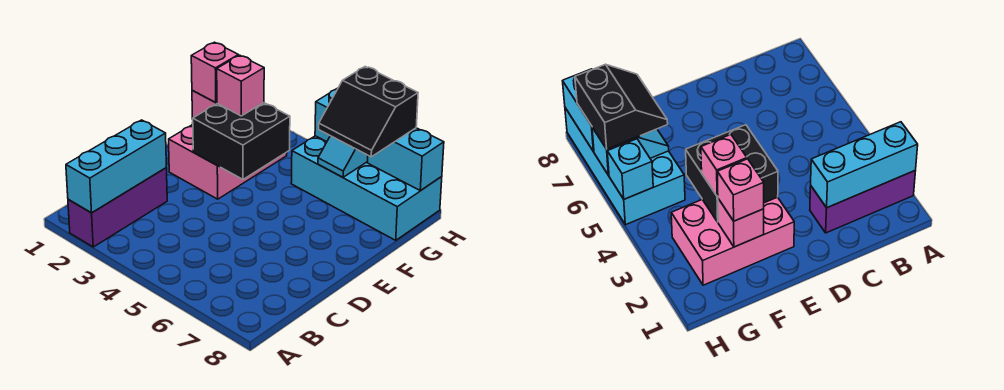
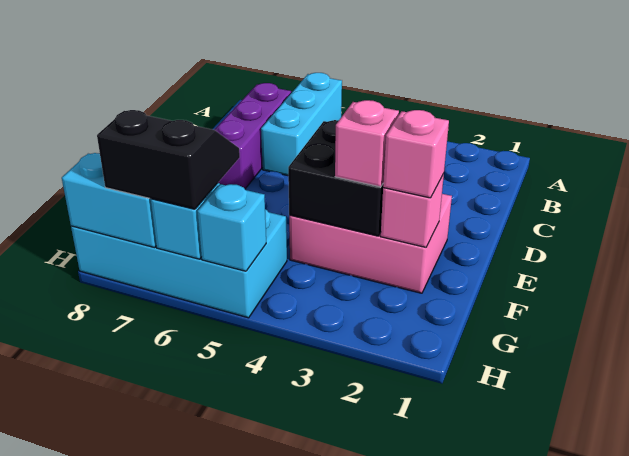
purple 1x3 brick [68,168,167,247] -> purple 1x3 brick moved to [214,83,291,189]
cyan 1x3 brick [66,120,166,213] -> cyan 1x3 brick moved to [261,73,342,176]
pink 2x3 brick [169,125,287,199] -> pink 2x3 brick turned to [289,194,452,293]

